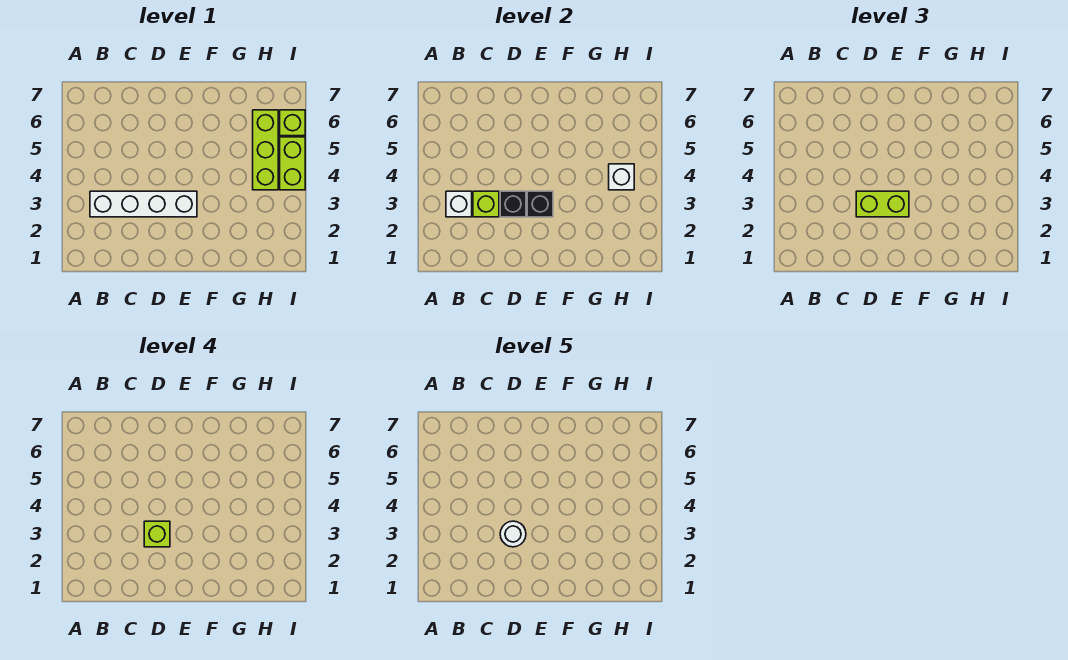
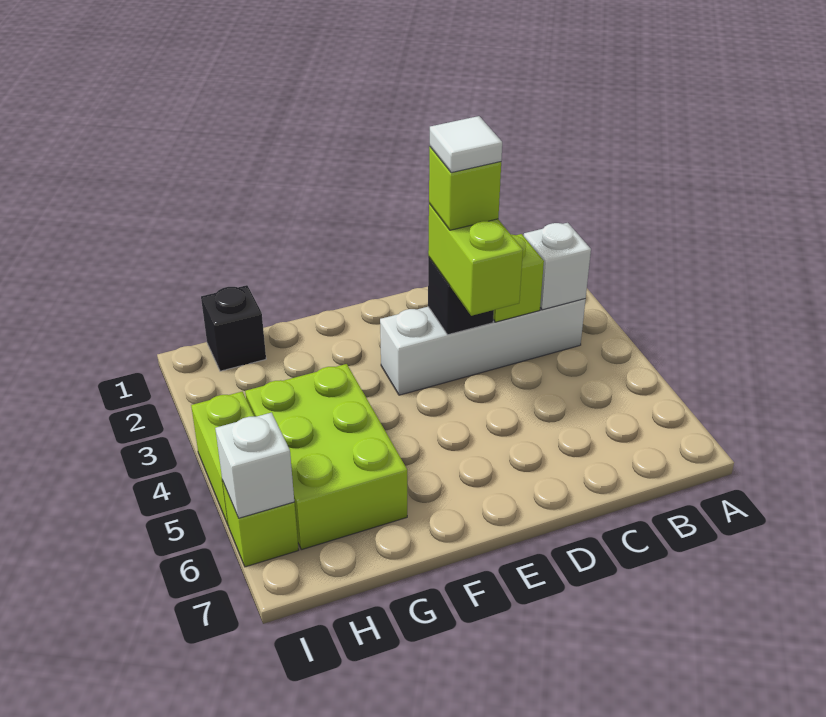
lime 1x2 brick [856,191,909,217] -> lime 1x2 brick turned to [428,204,523,316]
white 1x1 round brick [500,521,526,547] -> white 1x1 tile [430,116,502,173]
black 1x1 brick [527,191,553,217] -> black 1x1 brick moved to [201,285,266,371]
lime 1x3 brick [253,110,278,190] -> lime 2x3 brick [245,364,407,550]
white 1x1 brick [609,164,634,190] -> white 1x1 brick moved to [215,413,294,518]

